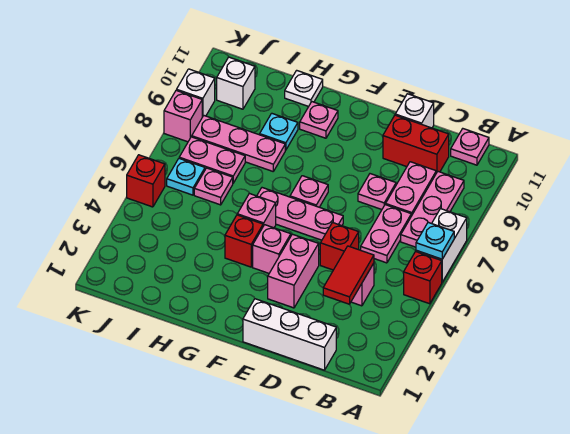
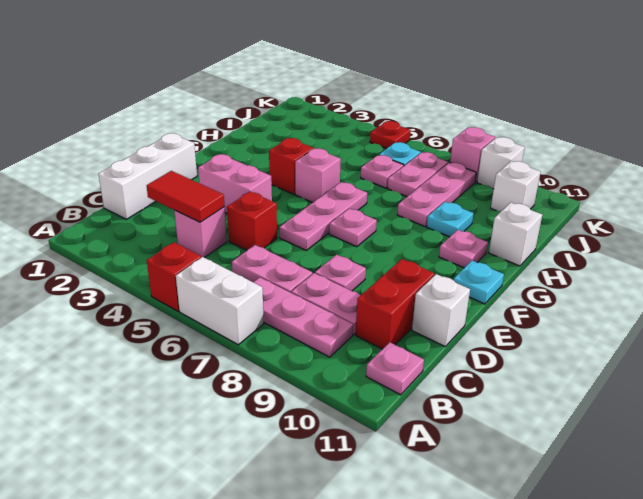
cyan 1x1 plate [416,222,454,259] -> cyan 1x1 plate moved to [454,261,504,304]
pink 1x1 brick [253,225,291,273] -> none
white 1x1 plate [285,70,323,107] -> white 1x1 brick [489,203,542,266]
red 1x1 brick [127,155,165,207] -> red 1x1 plate [370,121,411,149]

